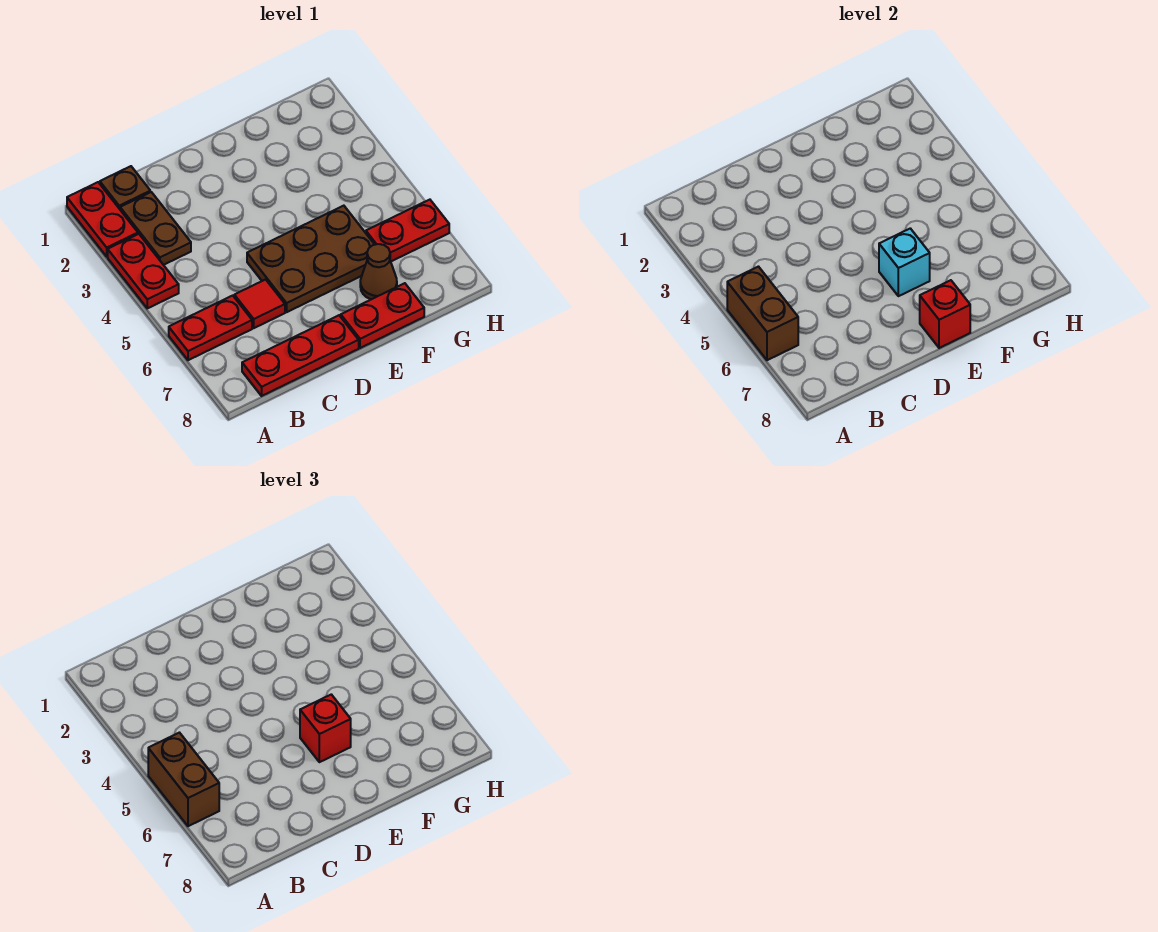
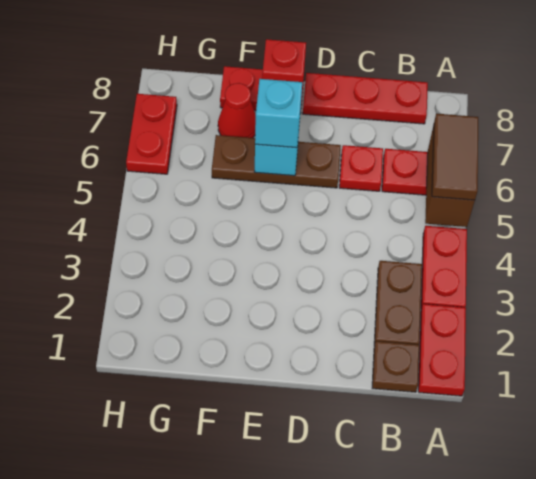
brown 1x2 brick [148,733,219,826] -> brown 1x2 tile [432,114,478,200]
red 1x1 tile [234,280,285,328] -> red 1x1 plate [339,145,383,191]
brown 2x3 plate [247,206,375,312] -> brown 1x3 plate [212,135,341,188]
red 1x1 brick [300,694,351,762] -> cyan 1x1 brick [255,79,302,148]
brown 1x1 cone [360,244,397,299] -> red 1x1 cone [218,83,256,138]
red 1x2 plate [366,200,449,261] -> red 1x2 plate turned to [126,94,177,174]

